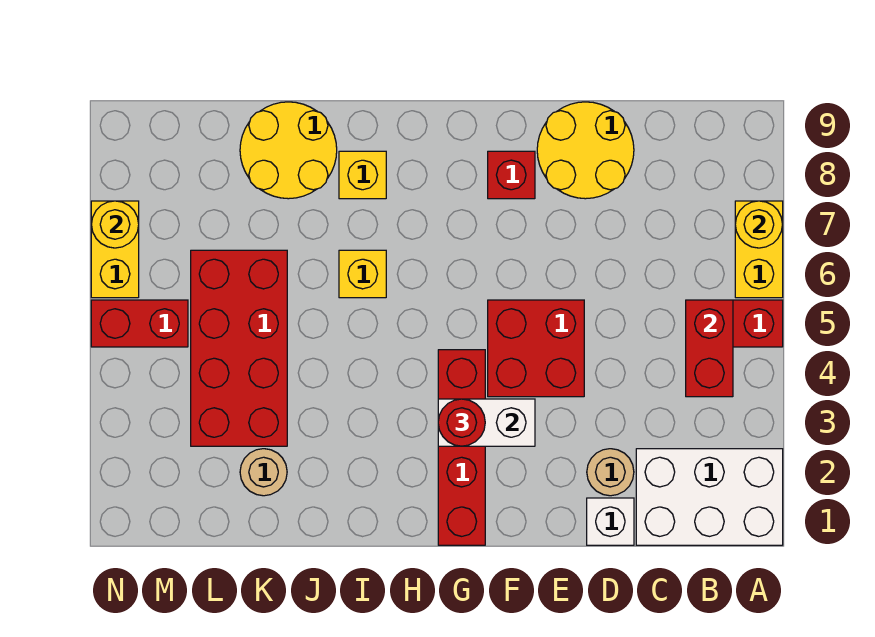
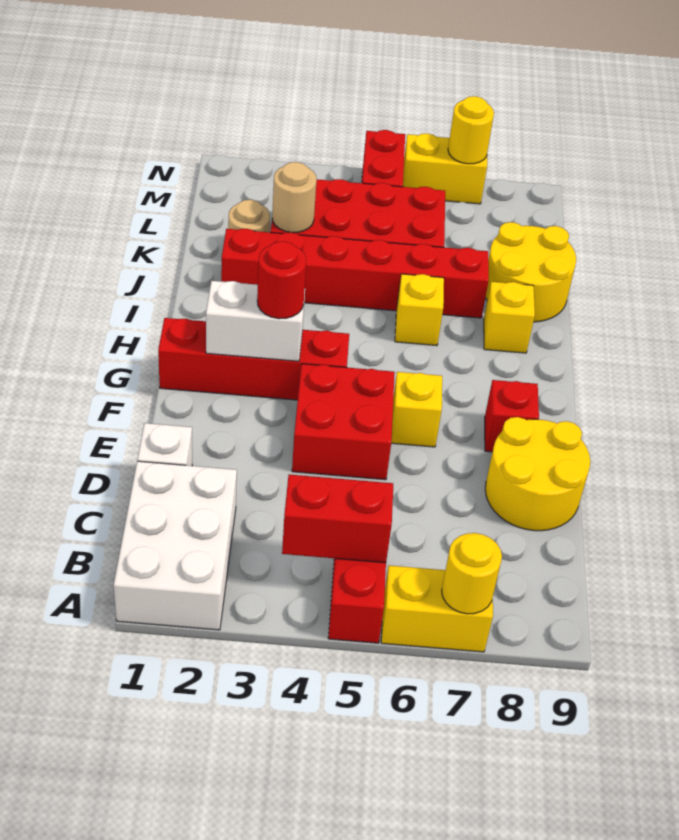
tan 1x1 round brick [587,449,634,496] -> tan 1x1 round brick moved to [272,162,317,232]
white 1x2 brick [438,399,535,446] -> white 1x2 brick turned to [206,281,305,361]
none -> yellow 1x1 brick [391,372,442,447]
none -> red 1x6 brick [221,229,489,318]

